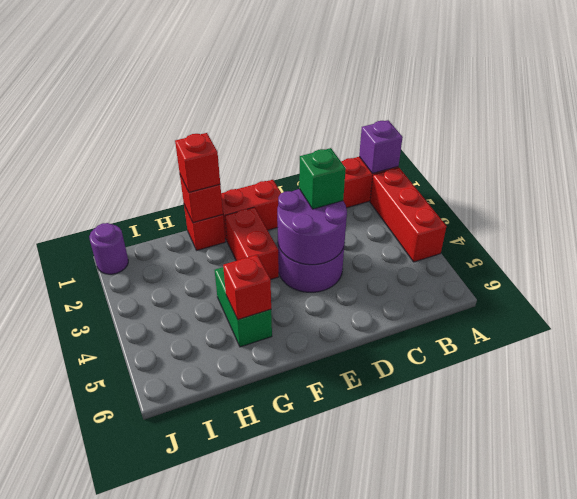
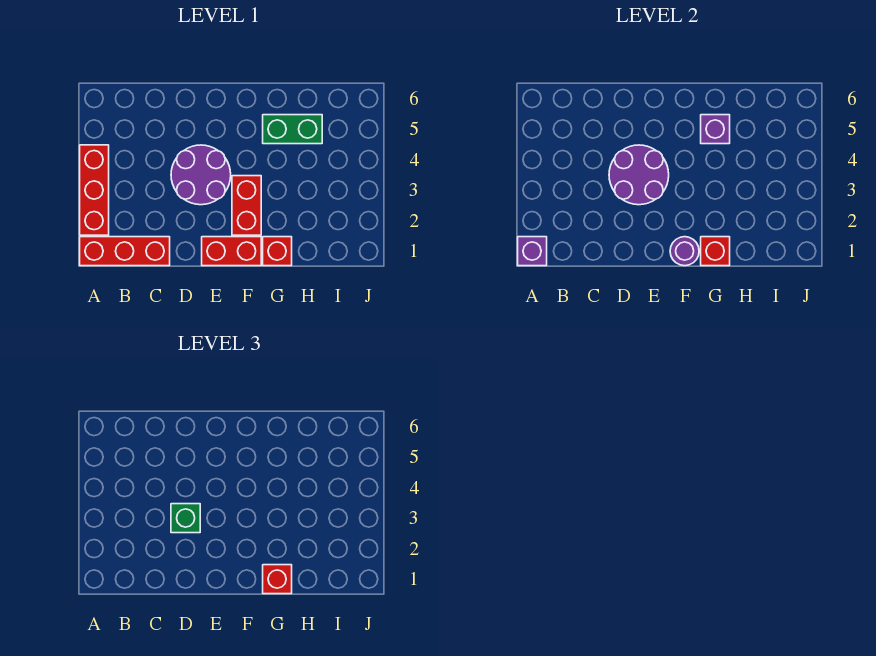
green 1x2 brick [215,267,272,347] -> green 1x2 brick turned to [263,115,322,144]
red 1x1 brick [223,255,271,320] -> purple 1x1 brick [701,115,730,144]
purple 1x1 round brick [89,223,128,274] -> purple 1x1 round brick moved to [670,237,699,266]

